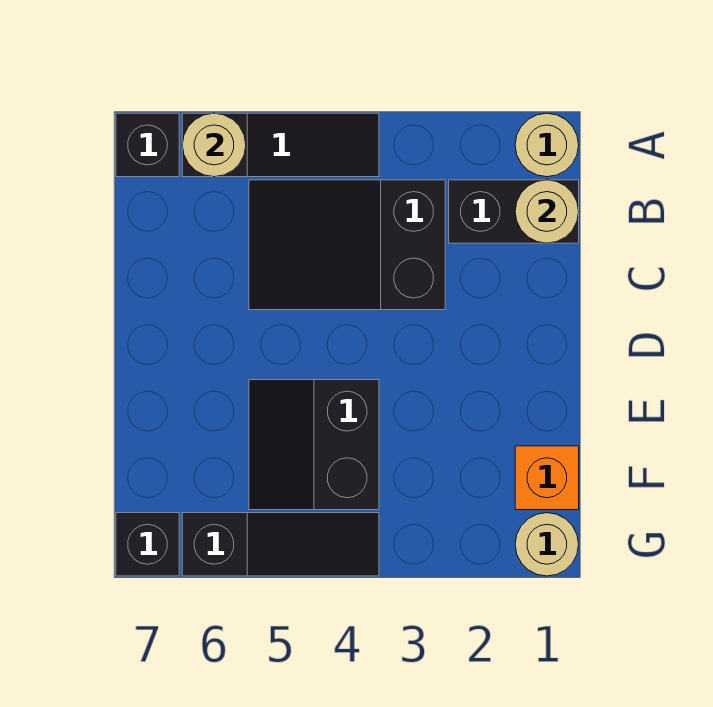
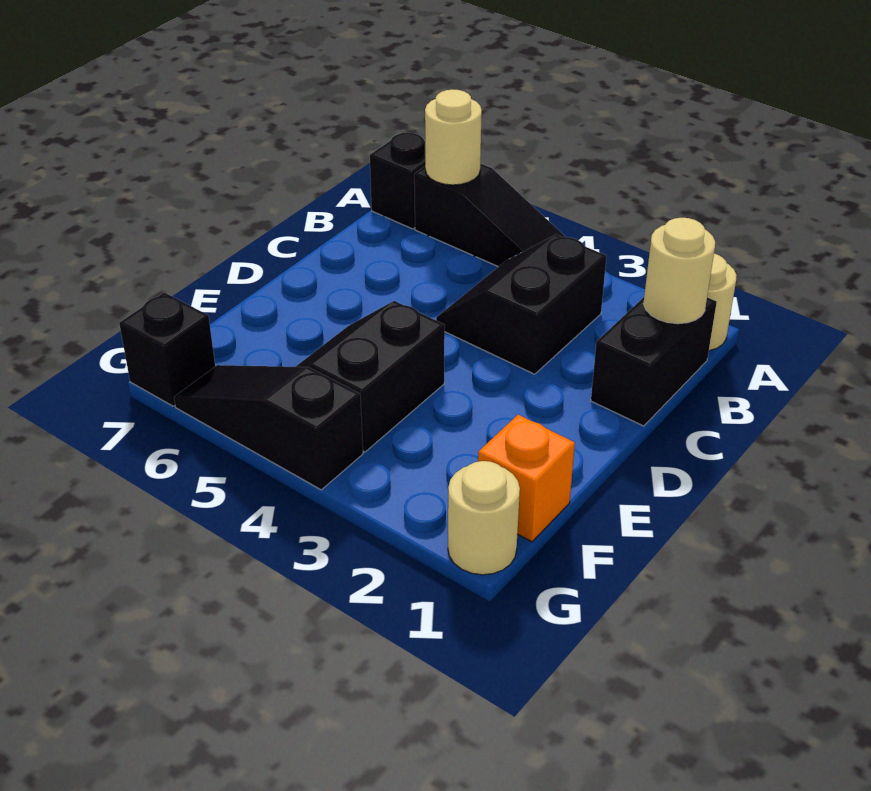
black 1x2 brick [449,180,579,243] -> black 1x2 brick turned to [591,298,717,426]
black 2x3 slope [249,180,445,310] -> black 2x2 slope [436,235,607,374]
black 1x3 slope [182,513,379,576] -> black 1x3 slope turned to [174,365,363,490]

